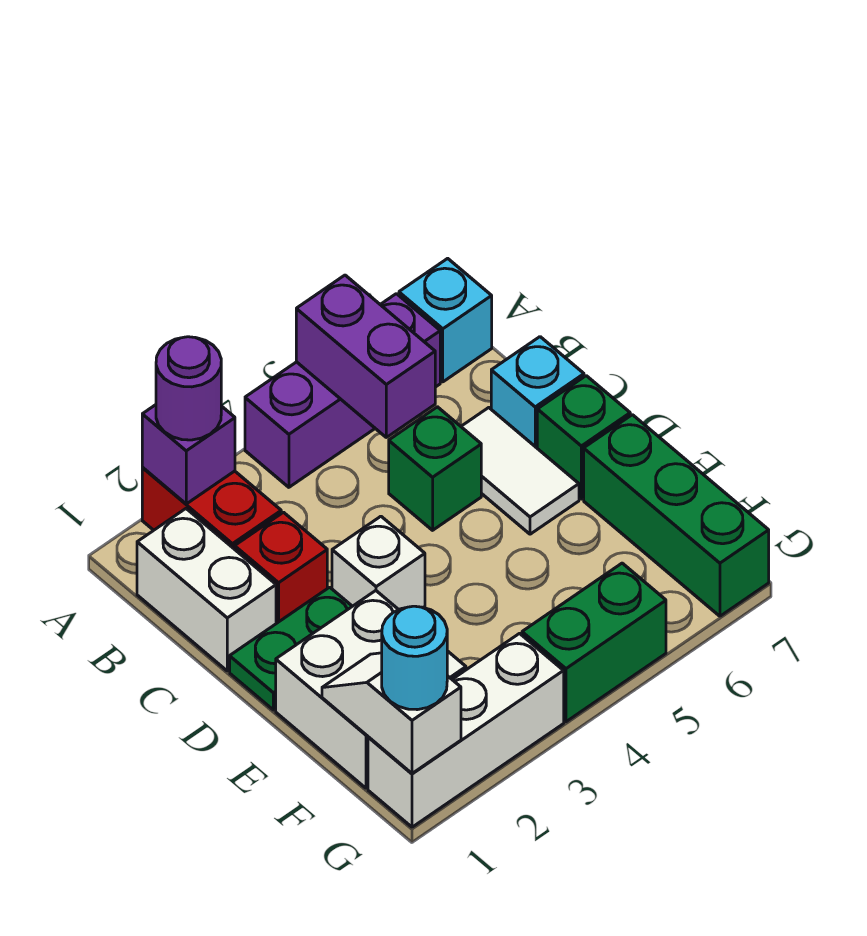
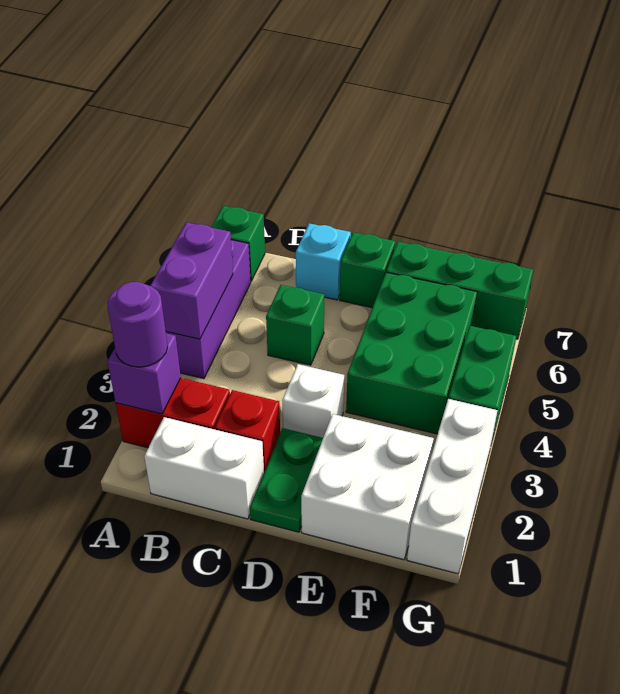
purple 1x2 brick [296,275,435,437] -> purple 1x2 brick turned to [150,222,233,339]
cyan 1x1 brick [399,258,492,382] -> green 1x1 brick [211,206,265,281]
white 1x2 tile [461,408,579,534] -> none
none -> green 2x3 brick [346,272,477,434]
white 1x2 slope [322,653,461,773] -> none
cyan 1x1 round brick [382,606,447,710] -> none

